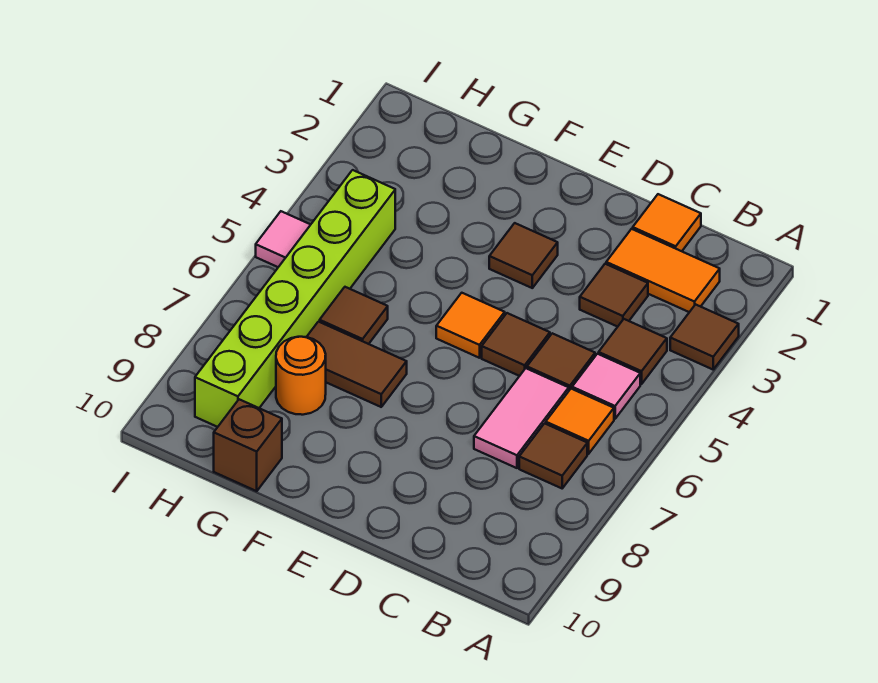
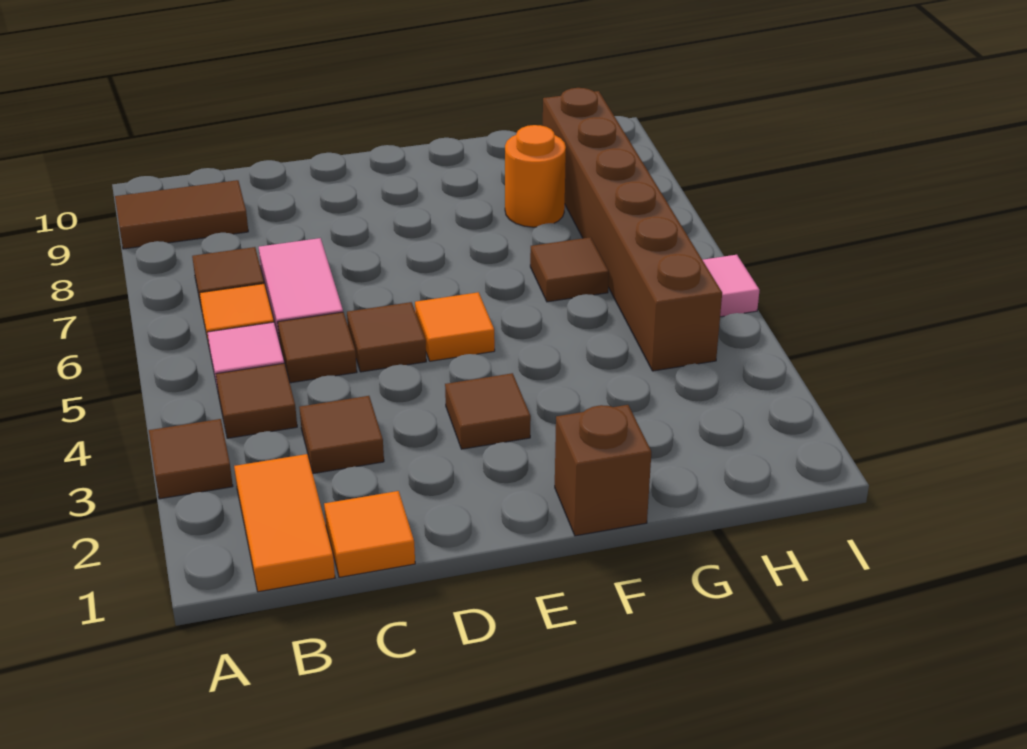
orange 1x2 tile [606,229,720,312] -> orange 1x2 tile turned to [234,454,335,592]
brown 1x2 tile [307,322,407,407] -> brown 1x2 tile moved to [115,180,248,249]
brown 1x1 brick [214,399,282,491] -> brown 1x1 brick moved to [555,405,651,536]
lime 1x6 brick [195,170,395,427] -> brown 1x6 brick [543,88,722,371]

